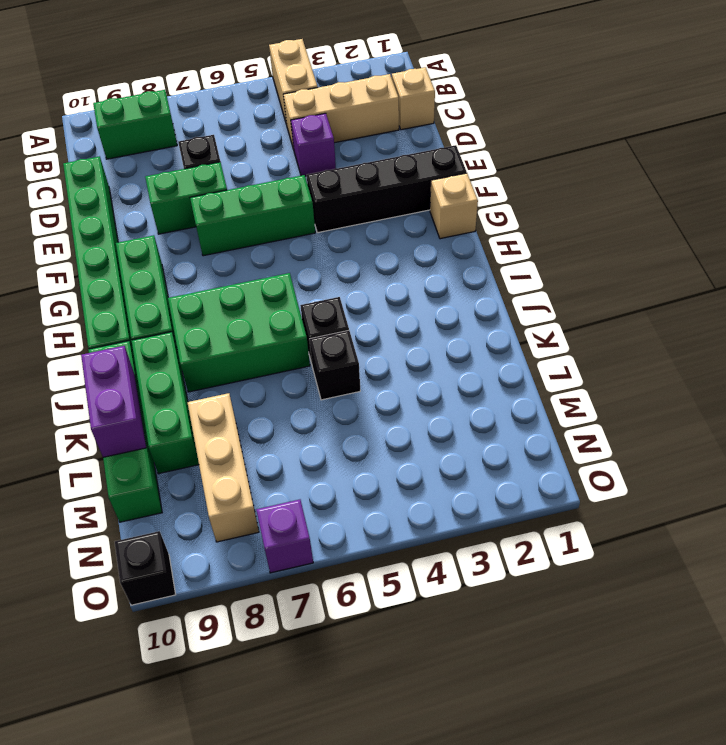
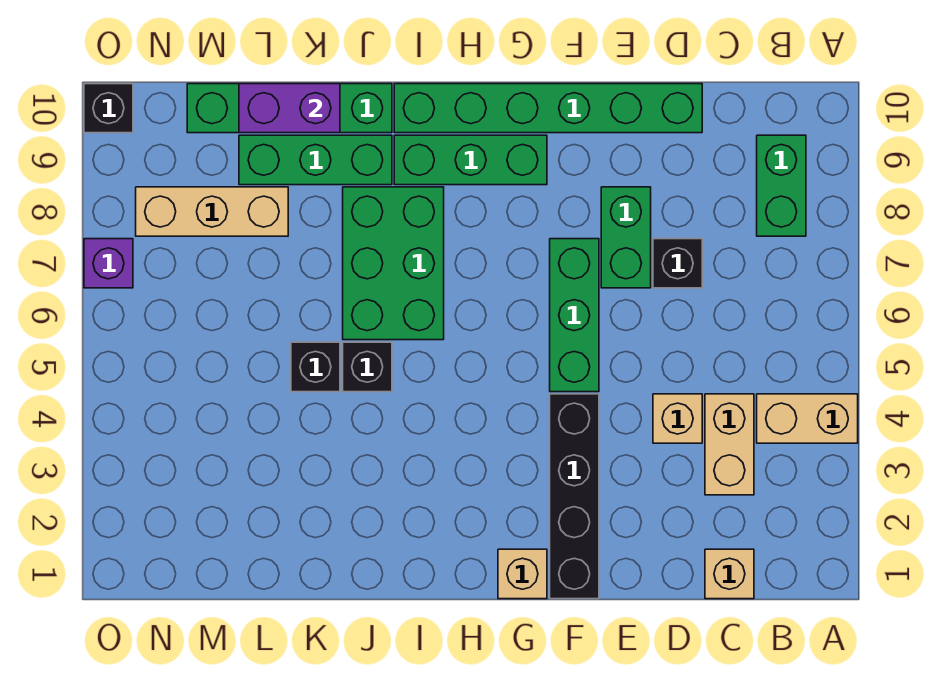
tan 1x3 brick [283,74,399,149] -> tan 1x2 brick [705,394,754,495]
purple 1x1 brick [291,113,336,176] -> tan 1x1 brick [653,394,702,443]

